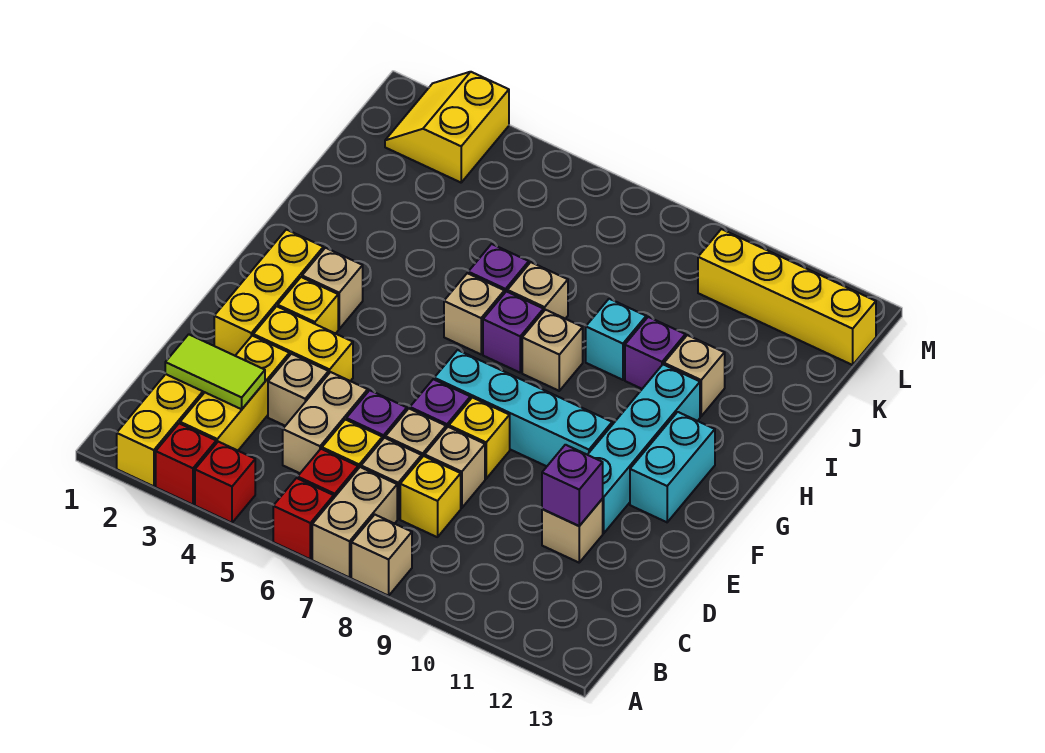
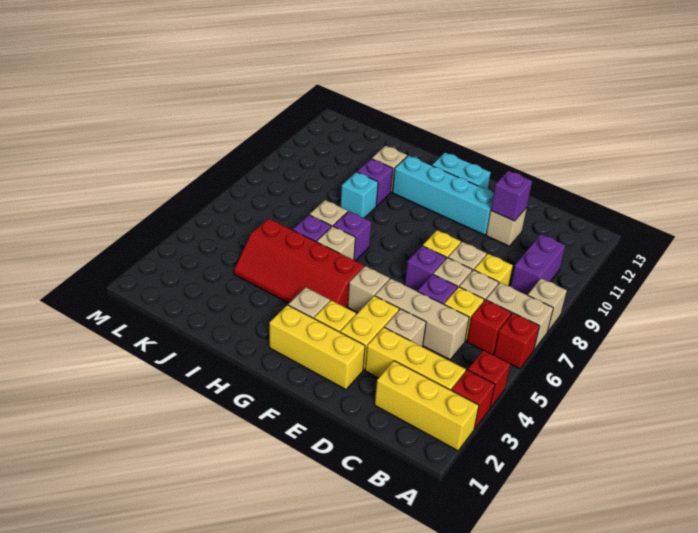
none -> purple 1x2 brick [510,234,565,295]
lime 1x2 tile [165,334,265,409] -> none
tan 1x2 brick [283,372,368,473] -> tan 1x3 brick [375,279,469,360]
cyan 1x4 brick [434,350,612,466] -> none
none -> red 2x4 slope [234,218,364,307]
tan 1x1 brick [522,310,583,391] -> tan 1x1 brick moved to [348,266,389,313]
yellow 2x2 slope [385,72,509,183] -> none
yellow 1x4 brick [698,229,876,365] -> none

